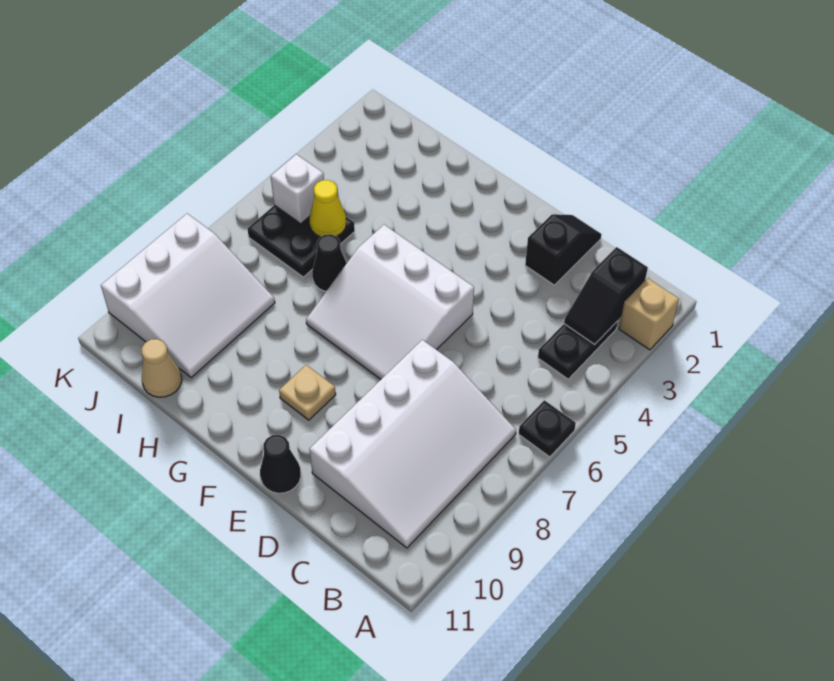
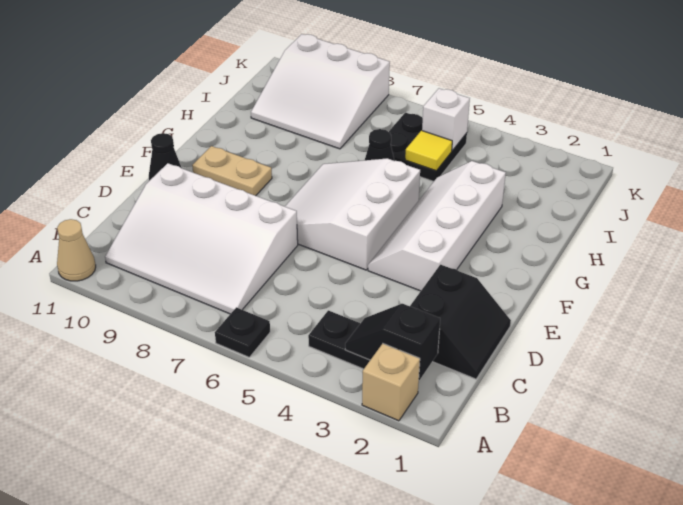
black 1x2 slope [525,214,602,285] -> black 2x2 slope [410,265,511,379]
none -> white 2x4 slope [368,161,506,291]
tan 1x1 plate [279,365,336,420] -> tan 1x2 plate [192,146,272,196]
yellow 1x1 cone [309,180,346,237] -> yellow 1x1 tile [405,131,452,171]
tan 1x1 cone [142,339,182,397] -> tan 1x1 cone moved to [57,219,96,281]

